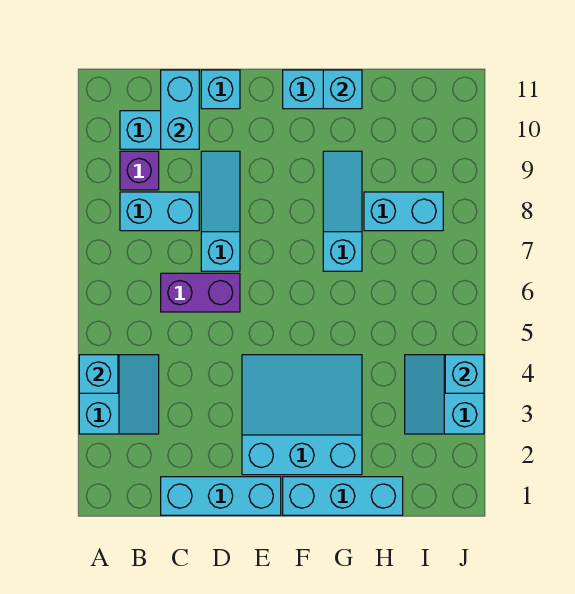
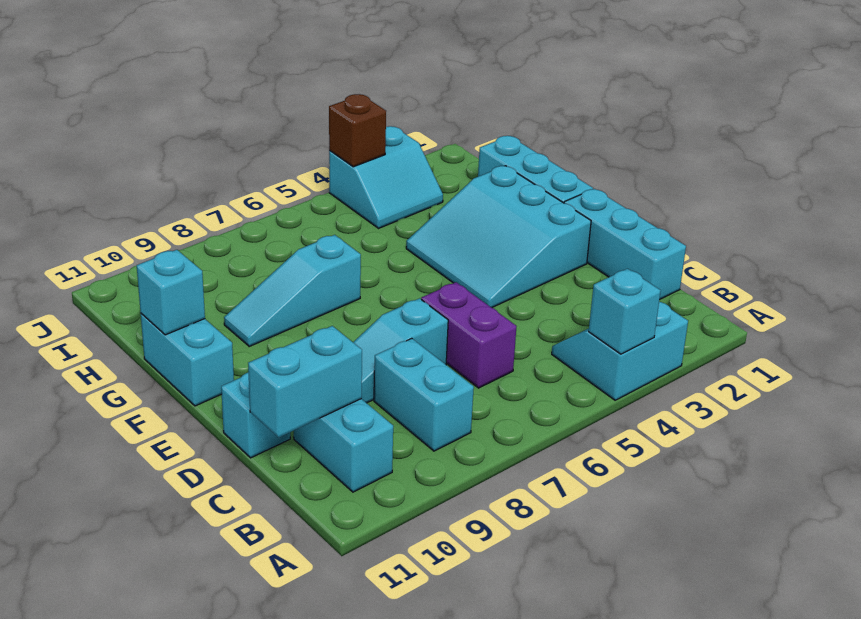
purple 1x1 brick [120,151,159,190] -> none
cyan 1x2 brick [364,192,443,231] -> none
cyan 1x1 brick [445,355,484,393] -> brown 1x1 brick [329,94,386,167]

